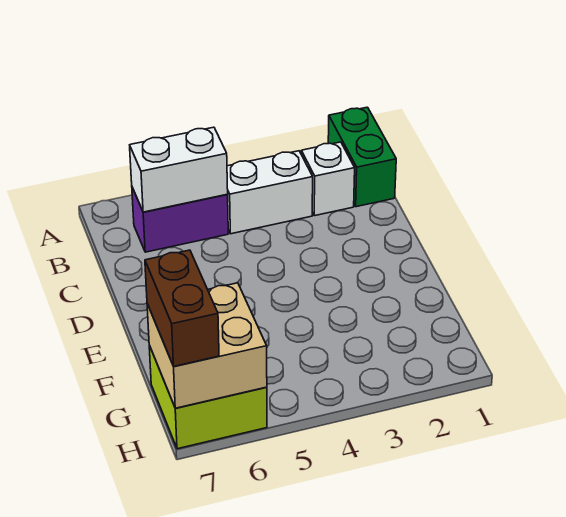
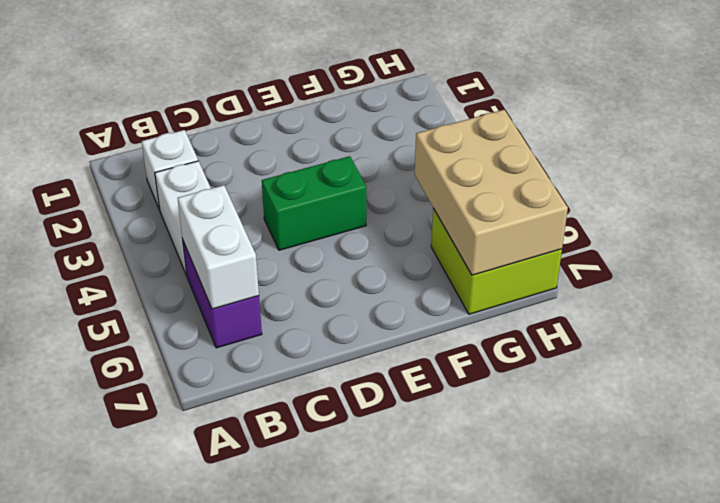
green 1x2 brick [328,107,396,207] -> green 1x2 brick moved to [262,156,366,250]
tan 2x2 brick [147,283,267,408] -> tan 2x3 brick [415,110,568,275]
brown 1x2 brick [145,250,219,366] -> none

